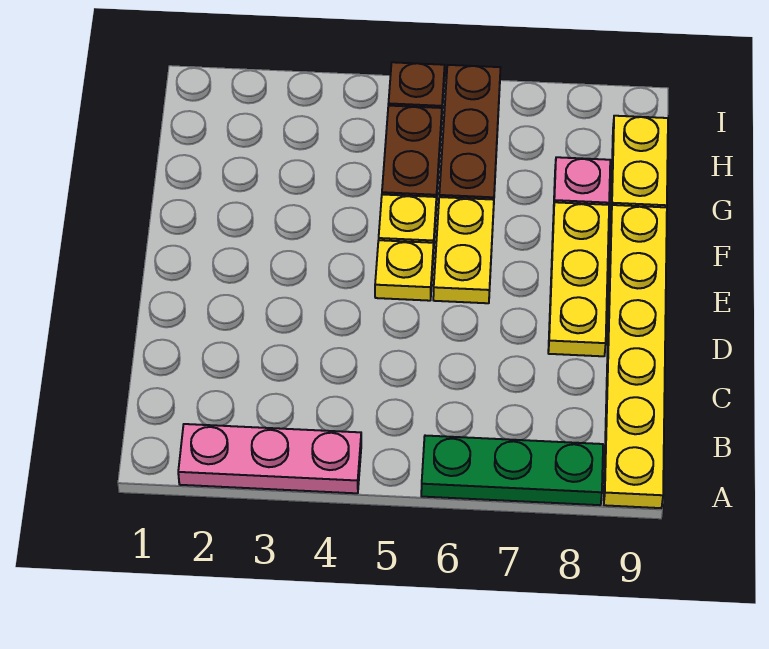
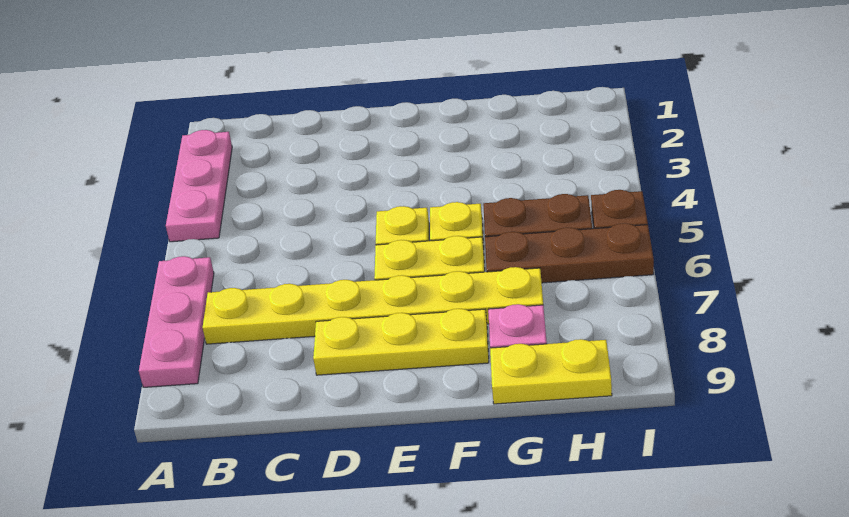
green 1x3 plate [421,436,603,505] -> pink 1x3 plate [139,256,214,387]
yellow 1x6 plate [604,205,667,508] -> yellow 1x6 plate moved to [203,267,543,344]

